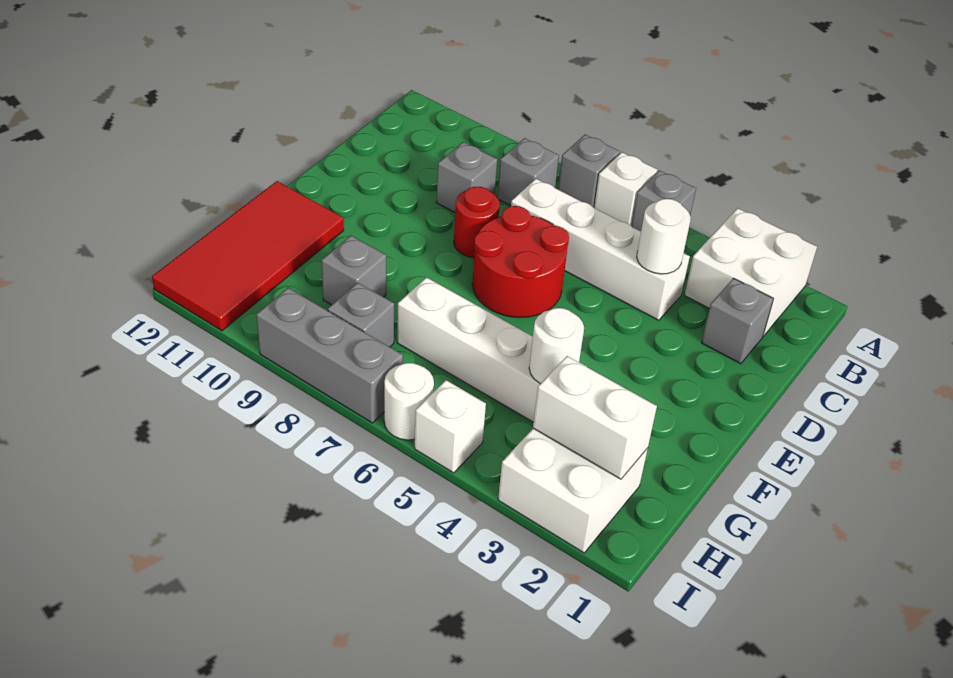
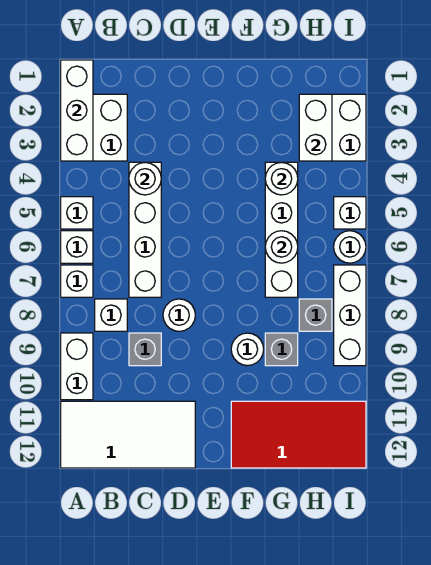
none -> white 1x3 brick [61,60,93,161]
grey 1x1 brick [632,171,696,231] -> white 1x1 brick [61,197,93,229]
grey 1x1 brick [558,135,620,208] -> white 1x1 brick [61,265,93,297]
none -> white 1x2 brick [61,333,93,400]
none -> white 2x4 tile [61,401,195,468]
grey 1x1 brick [497,138,559,206] -> white 1x1 brick [95,299,127,331]
grey 1x1 brick [701,278,773,364] -> none
red 2x2 round brick [472,206,569,318] -> none
red 1x1 round brick [454,187,500,258] -> white 1x1 round brick [163,299,195,331]
none -> white 1x1 round brick [231,333,264,366]
none -> white 1x1 round brick [265,231,298,263]
grey 1x3 brick [256,288,403,423] -> white 1x3 brick [334,265,366,366]

